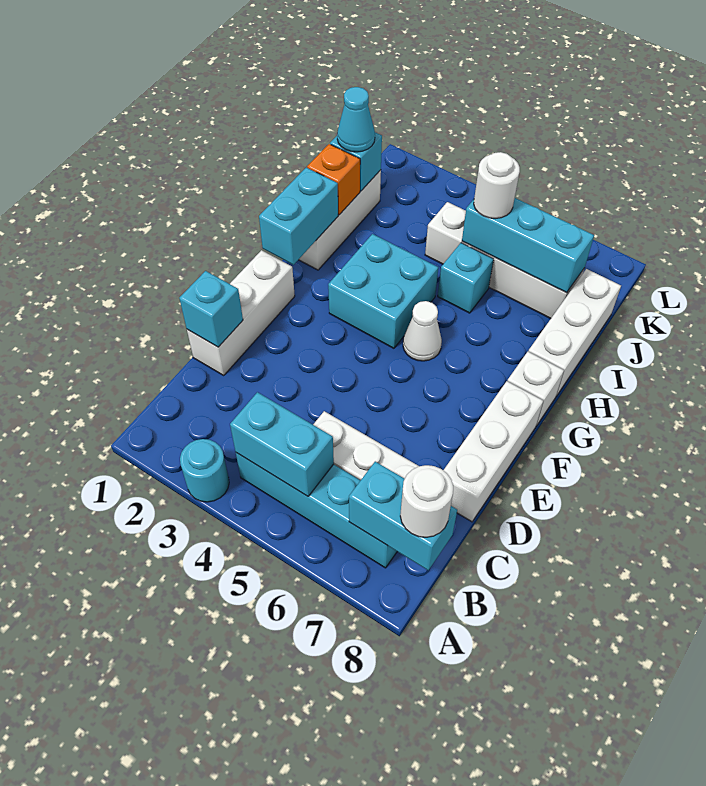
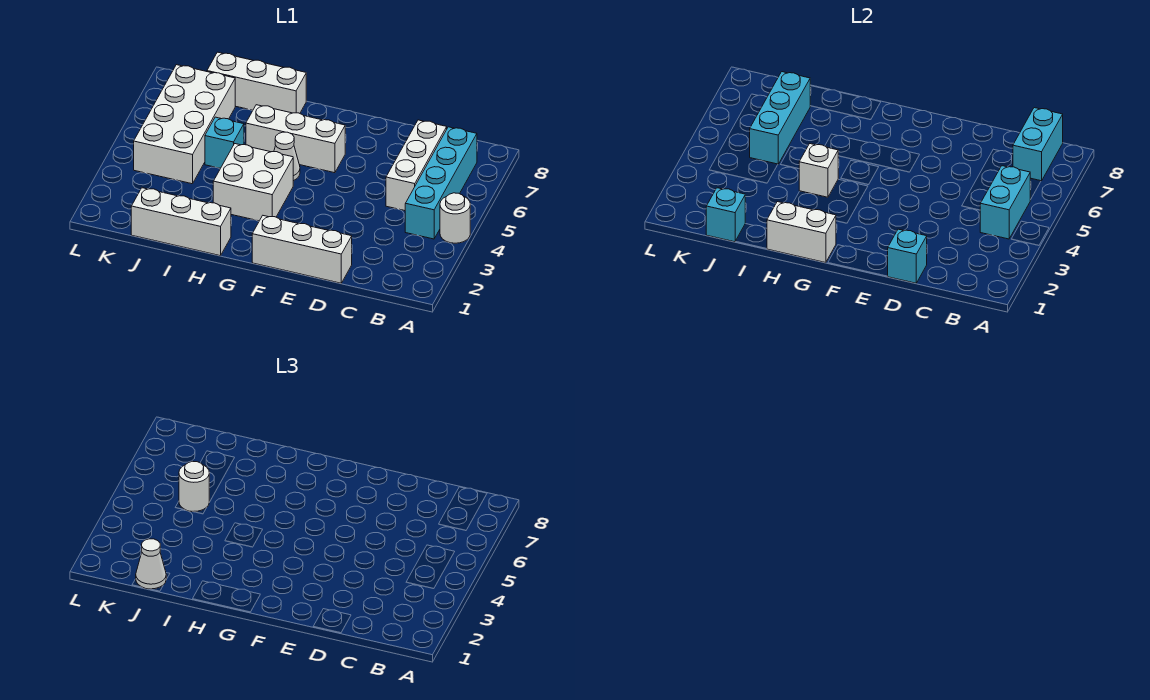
cyan 1x1 round brick [180,439,229,502] -> none
white 1x1 round brick [400,465,453,537] -> white 1x1 round brick moved to [440,193,470,243]
white 1x3 brick [443,381,543,522] -> white 1x3 brick moved to [246,105,345,173]
cyan 1x2 brick [259,168,338,265] -> white 1x2 brick [767,202,836,263]
cyan 2x2 brick [328,234,438,348] -> white 2x2 brick [213,144,293,221]
white 1x1 brick [508,352,564,426] -> white 1x1 brick moved to [799,144,838,197]
orange 1x1 brick [307,144,360,215] -> none
cyan 1x1 cone [337,87,375,152] -> white 1x1 cone [136,539,166,589]
white 1x4 brick [425,202,584,319] -> white 2x4 brick [134,65,235,184]

